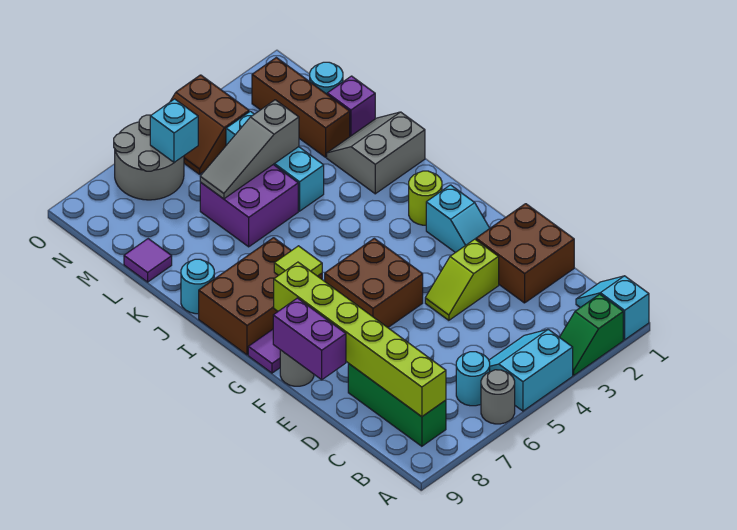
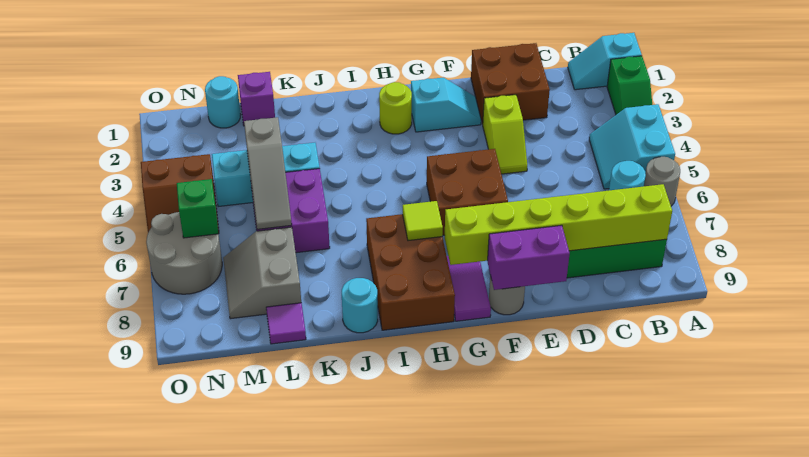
grey 2x2 slope [327,112,425,194] -> grey 2x2 slope moved to [223,227,301,319]
brown 1x3 brick [252,58,350,157] -> none
cyan 1x1 brick [150,99,198,162] -> green 1x1 brick [177,179,218,238]

